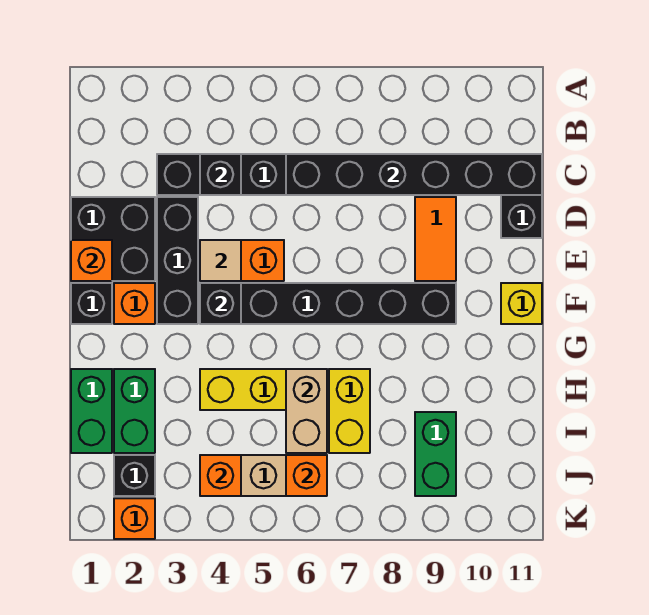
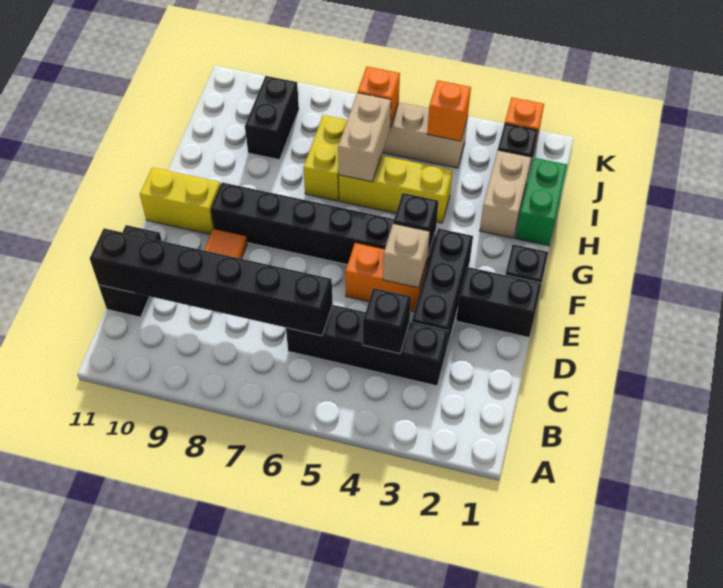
black 2x2 brick [71,197,155,281] -> black 1x2 brick [456,267,542,337]
orange 1x1 brick [71,240,112,281] -> none
tan 1x1 tile [200,240,241,281] -> tan 1x1 brick [383,224,430,288]
orange 1x1 brick [114,283,155,324] -> none
yellow 1x1 brick [501,283,542,324] -> yellow 1x2 brick [140,168,220,234]
green 1x2 brick [114,369,155,453] -> tan 1x2 brick [480,150,532,238]
green 1x2 brick [415,412,456,496] -> black 1x2 brick [245,76,299,160]

